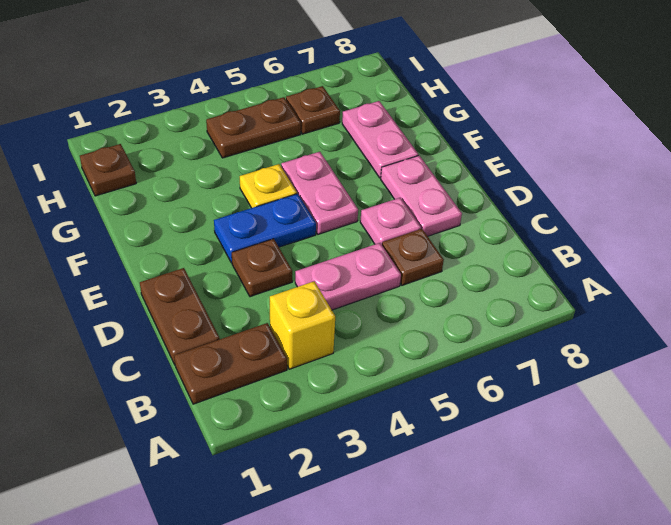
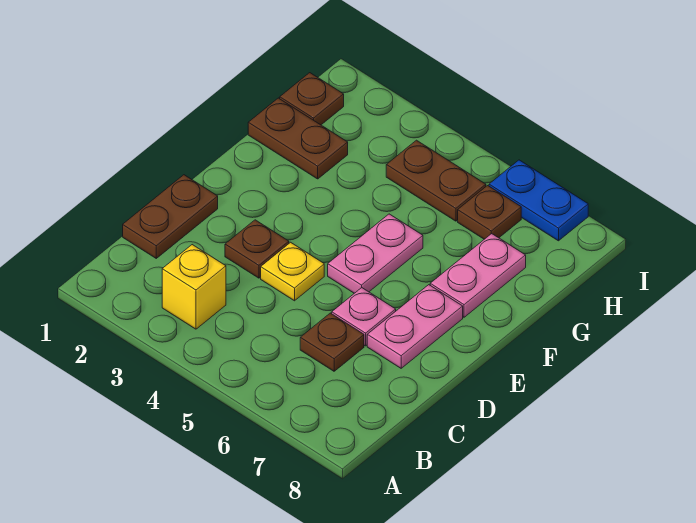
brown 1x2 plate [174,323,287,404] -> brown 1x2 plate moved to [248,98,348,179]
pink 1x2 plate [295,243,401,310] -> none
blue 1x2 plate [214,194,316,263] -> blue 1x2 plate moved to [489,160,588,241]
yellow 1x1 plate [240,164,297,208] -> yellow 1x1 plate moved to [261,242,324,301]

